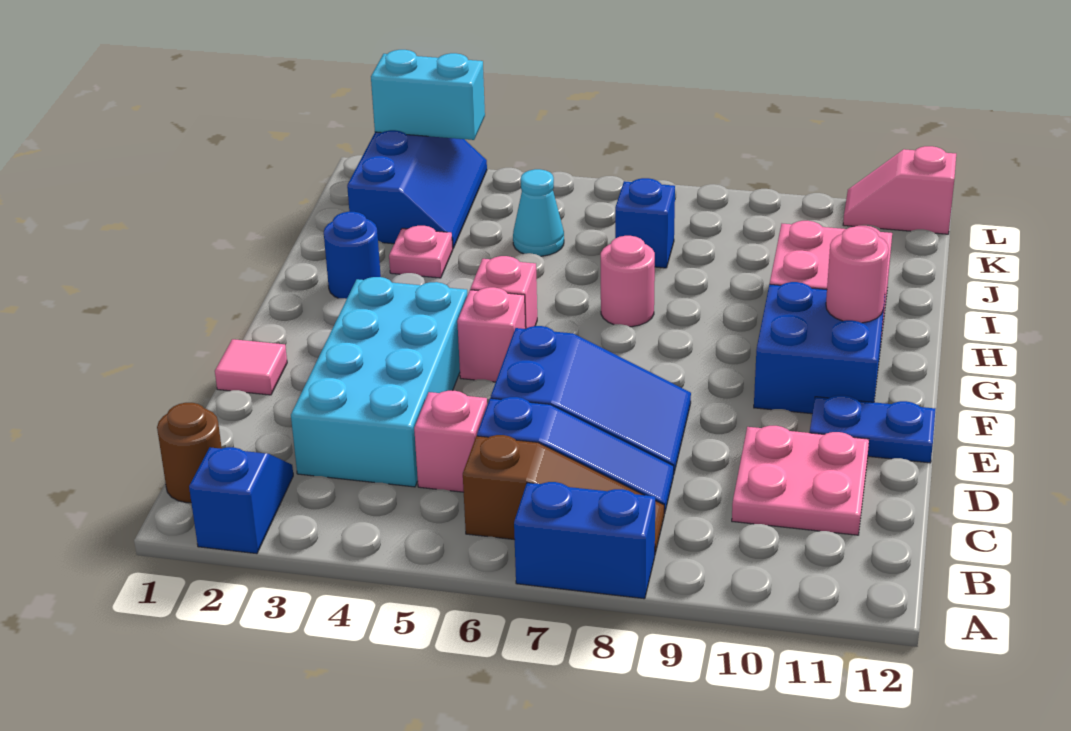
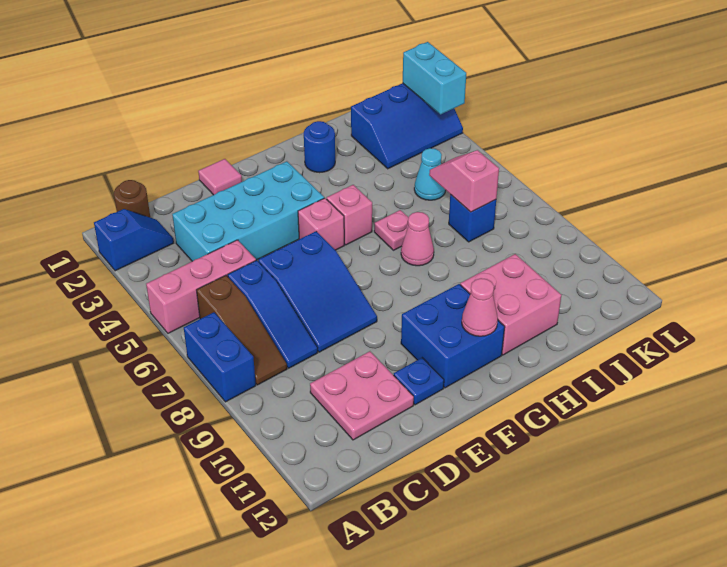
pink 1x1 brick [414,391,487,492] -> pink 1x3 brick [146,240,256,333]
blue 1x2 plate [810,395,935,463] -> blue 1x1 plate [394,358,444,405]
pink 1x1 round brick [826,226,889,323] -> pink 1x1 cone [462,278,498,336]
pink 1x1 round brick [601,236,655,327] -> pink 1x1 cone [401,212,434,266]
pink 1x1 plate [389,226,453,278] -> pink 1x1 plate moved to [374,210,409,250]
pink 1x2 slope [843,146,956,234] -> pink 1x2 slope moved to [429,150,499,212]

